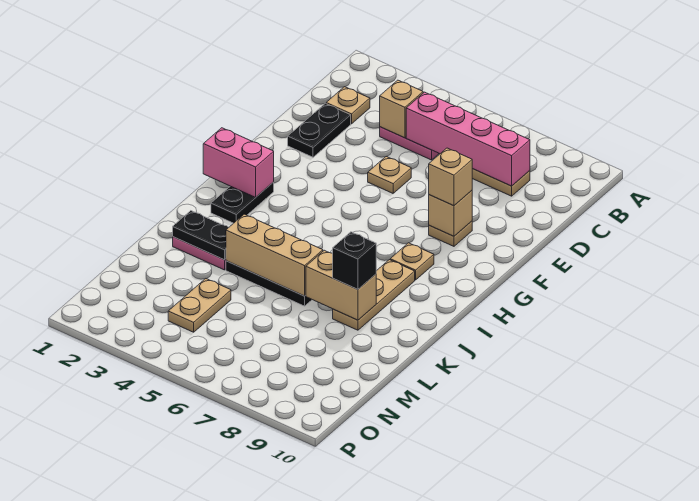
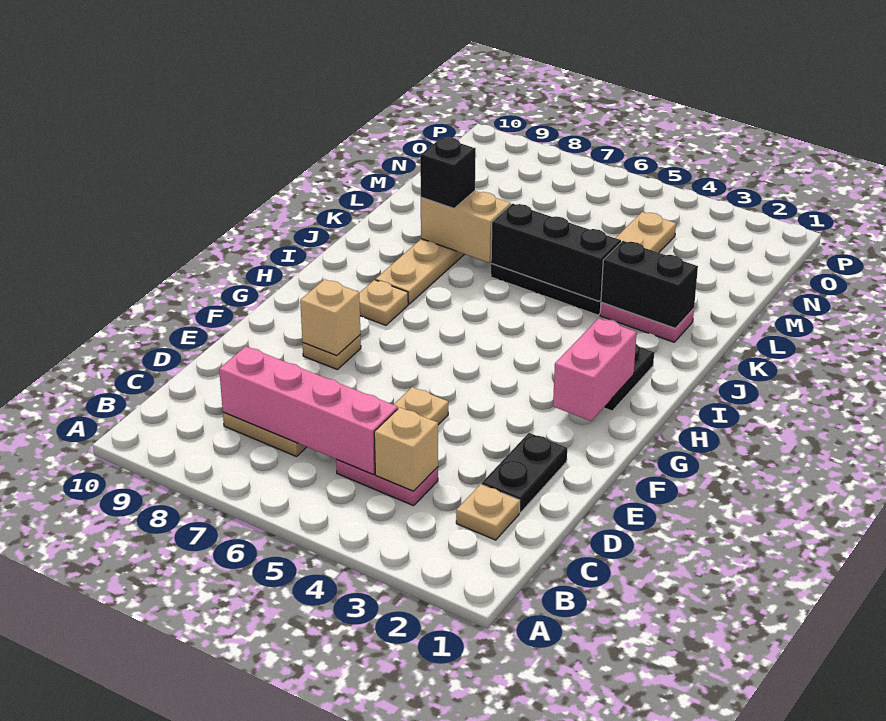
tan 1x1 brick [429,148,472,206] -> none
pink 1x2 brick [203,128,274,197] -> pink 1x2 brick turned to [553,318,637,421]
black 1x2 plate [173,211,229,260] -> black 1x2 brick [601,241,698,328]
tan 1x3 brick [226,214,323,296] -> black 1x3 brick [491,204,621,301]

